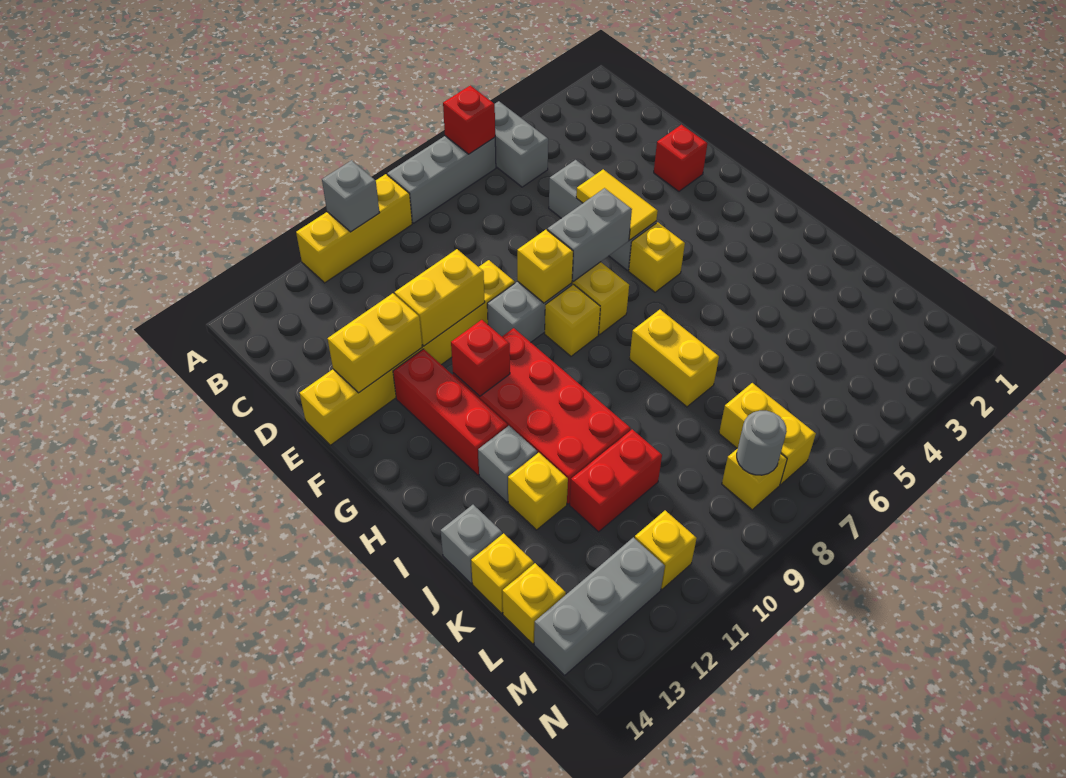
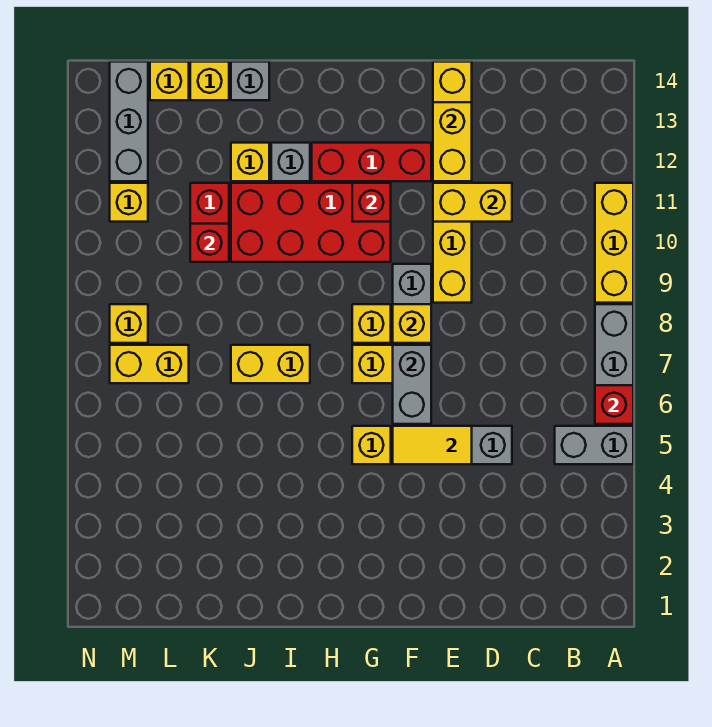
grey 1x1 brick [322,160,380,232] -> none
red 1x1 brick [654,125,707,191] -> red 1x1 brick moved to [190,224,229,262]
yellow 1x2 brick [395,249,485,346] -> yellow 1x2 brick turned to [433,183,512,222]
grey 1x1 round brick [737,411,787,475] -> none

